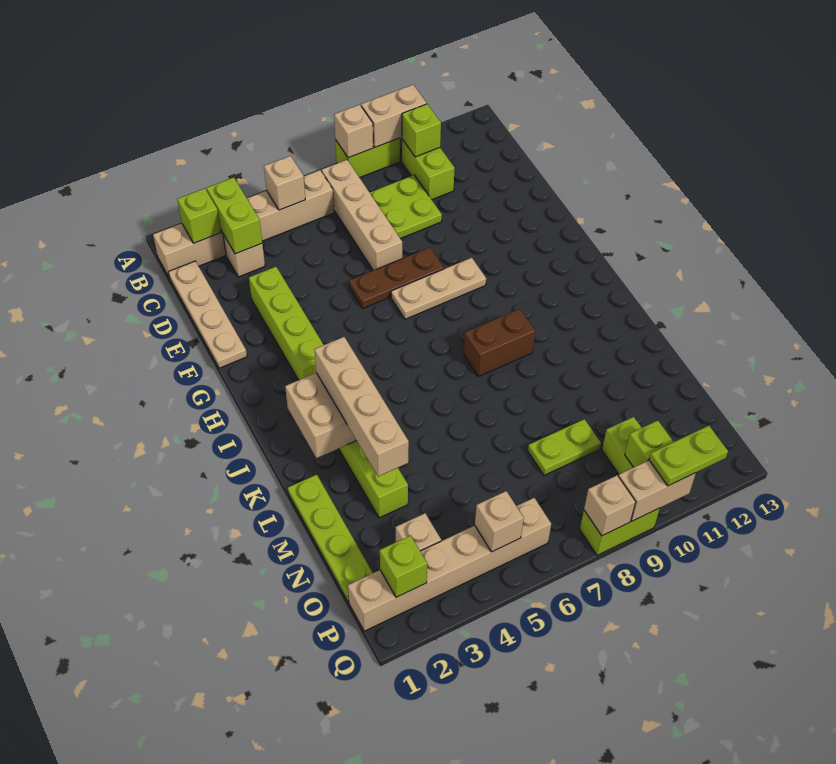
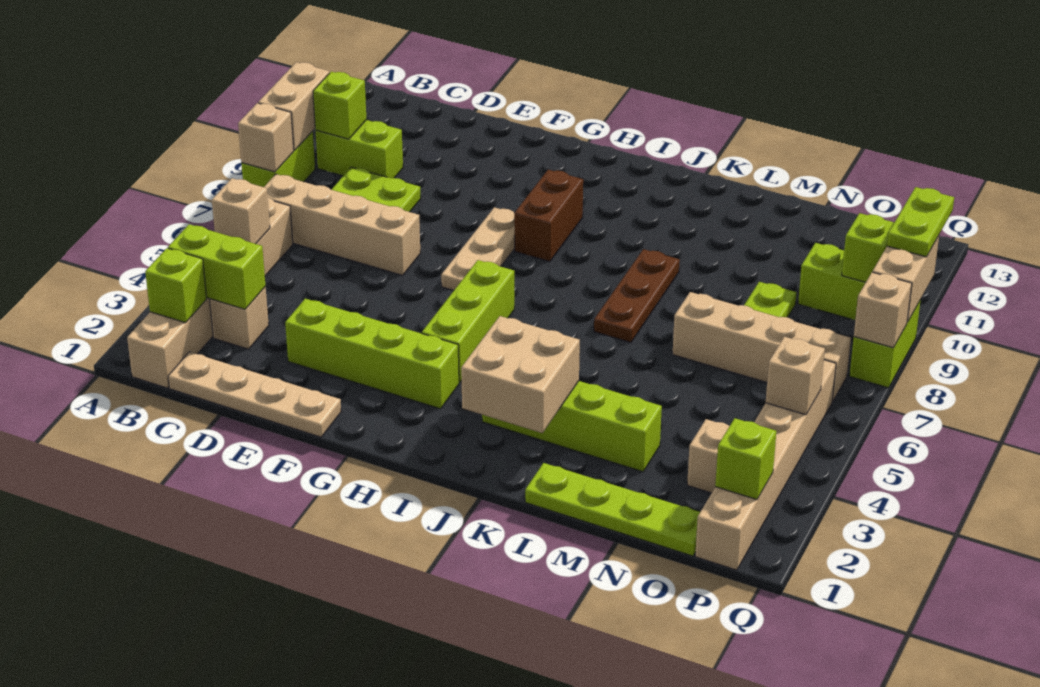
brown 1x3 plate [349,248,444,308] -> brown 1x3 plate moved to [594,249,680,342]
none -> lime 1x3 brick [422,260,514,383]
tan 1x4 brick [314,337,409,476] -> tan 1x4 brick moved to [673,292,851,402]
brown 1x2 brick [464,309,535,377] -> brown 1x2 brick moved to [514,170,583,262]

